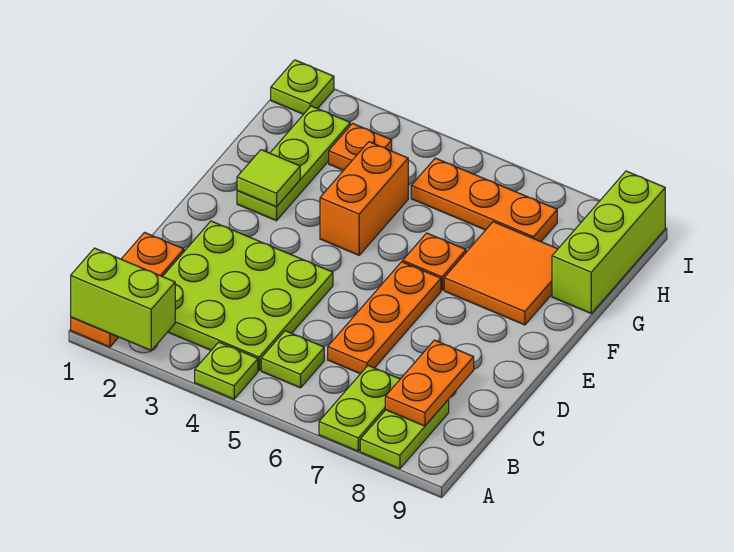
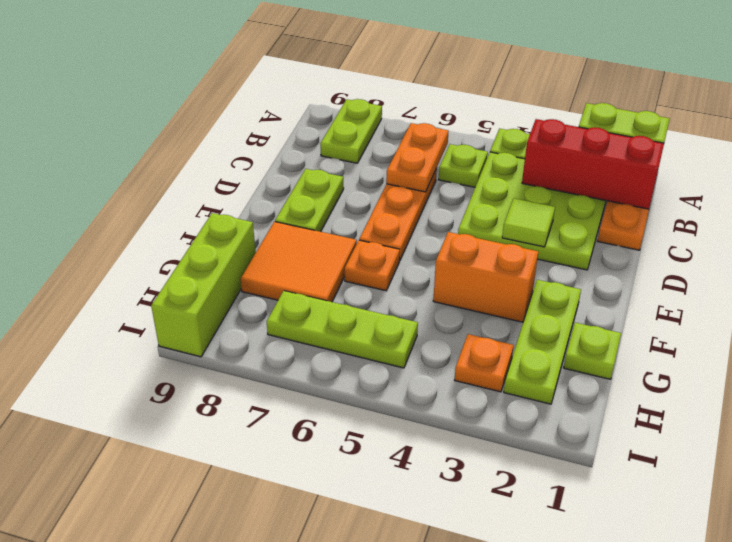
lime 1x2 plate [319,366,400,451] -> lime 1x2 plate moved to [275,169,344,232]
none -> red 1x3 brick [522,119,664,209]
orange 1x2 plate [385,340,474,426] -> orange 1x2 plate moved to [386,123,449,192]
lime 1x1 tile [237,150,300,207] -> lime 1x1 tile moved to [502,198,555,247]
orange 1x2 brick [320,142,408,255] -> orange 1x2 brick turned to [433,232,538,322]
orange 1x3 plate [411,158,557,241] -> lime 1x3 plate [267,291,418,368]
lime 1x1 plate [271,60,334,114] -> lime 1x1 plate moved to [564,323,621,379]

